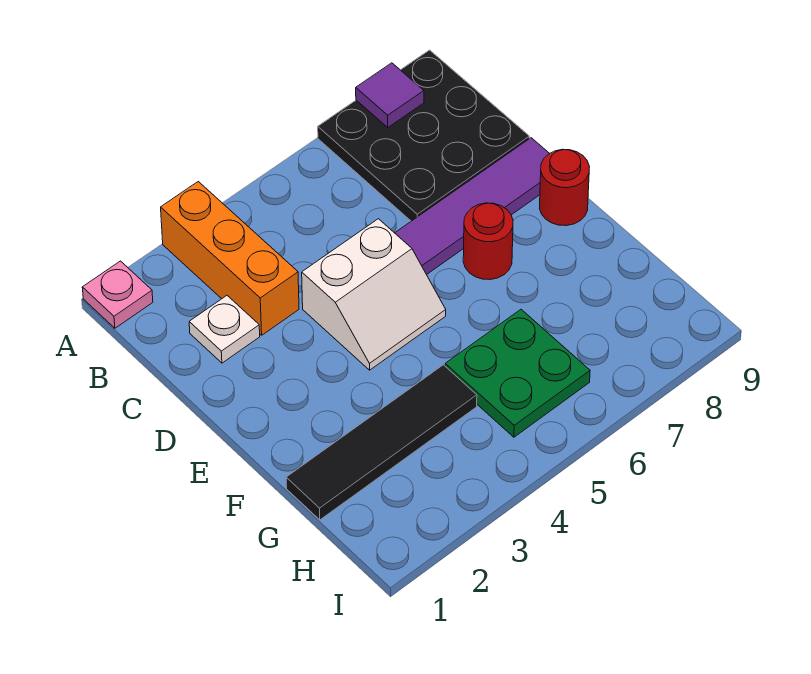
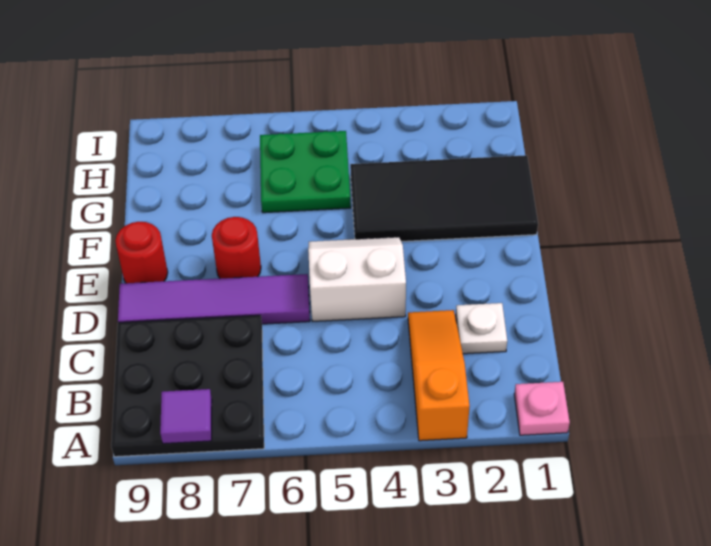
orange 1x3 brick [161,182,299,335] -> orange 1x3 slope [408,310,470,441]
black 1x4 tile [286,365,477,520] -> black 2x4 tile [350,155,538,241]

